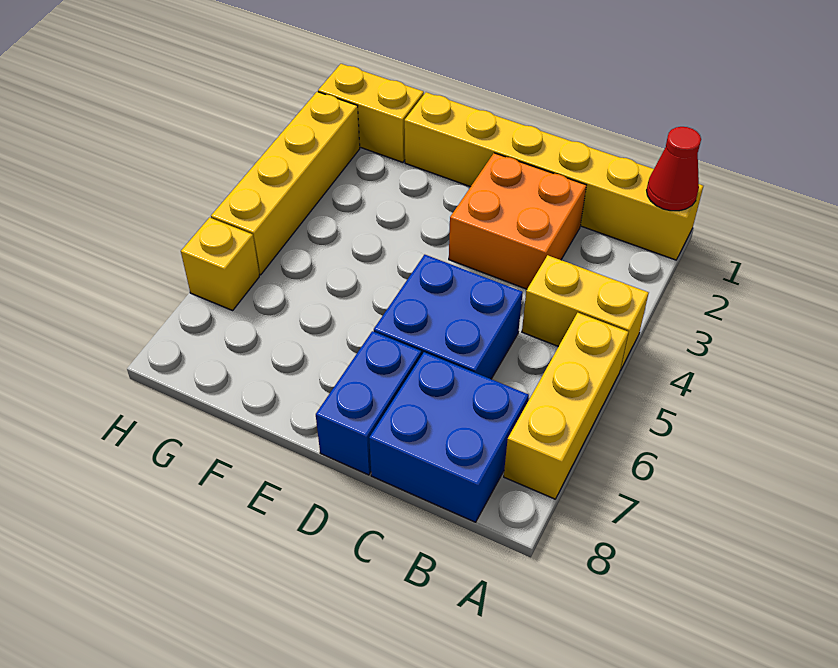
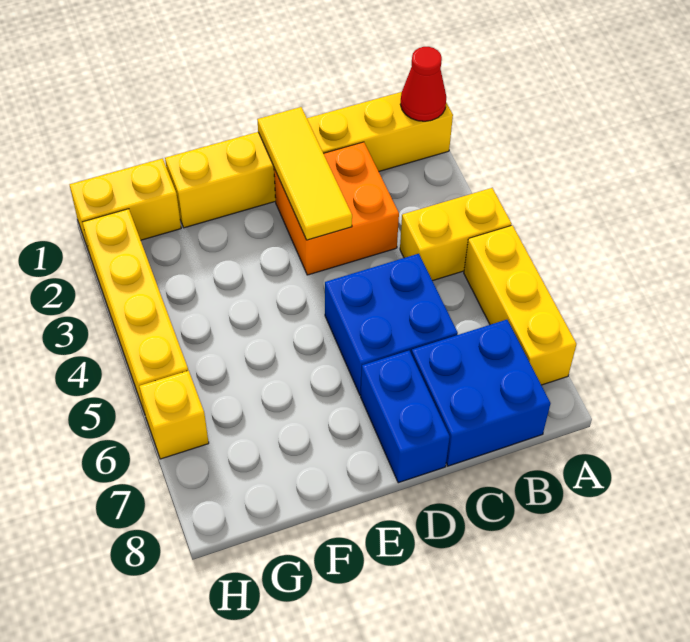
none -> yellow 1x3 tile [257,107,352,240]

